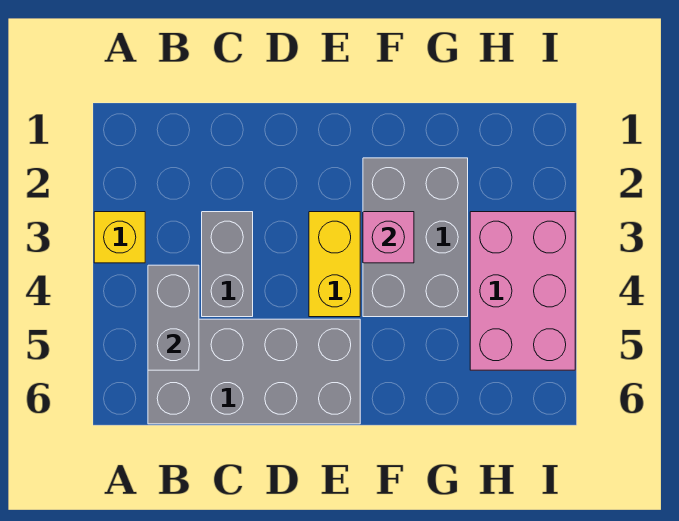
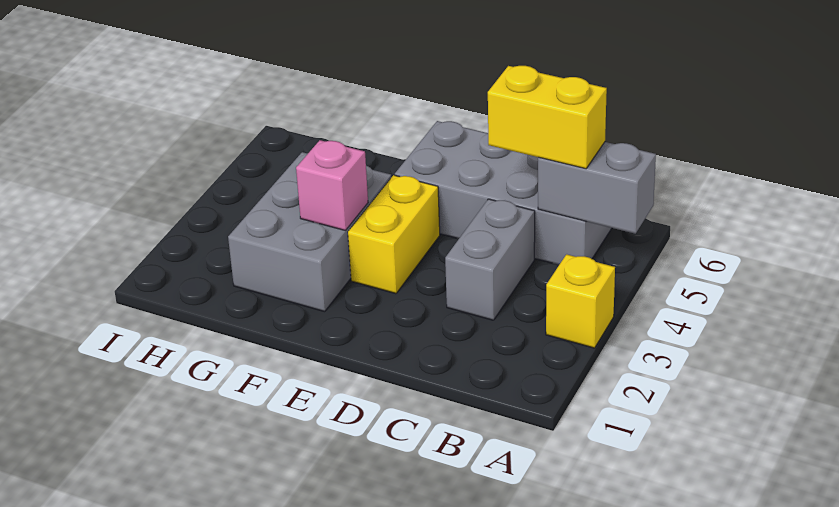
grey 1x2 brick [148,265,199,370] -> grey 1x2 brick turned to [538,142,656,234]
none -> yellow 1x2 brick [488,66,607,169]
pink 2x3 brick [470,212,575,370] -> none

